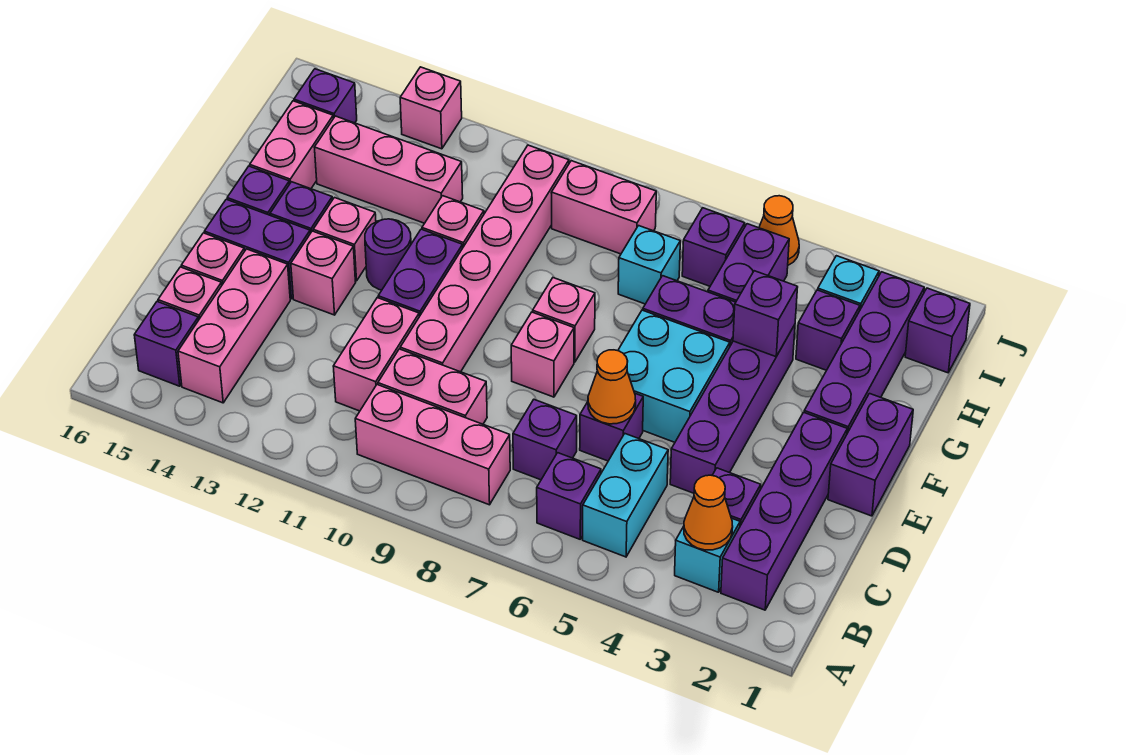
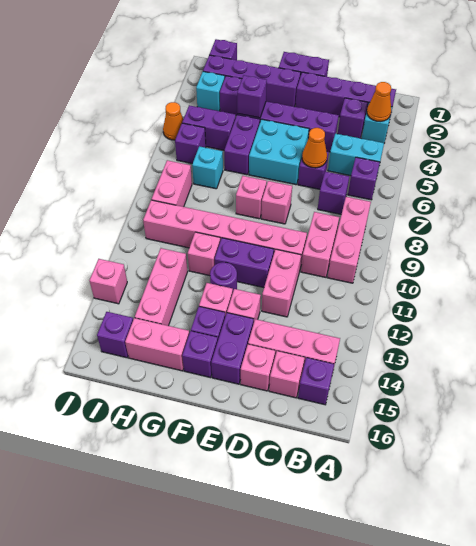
pink 1x2 brick [333,298,419,411] -> pink 1x2 brick turned to [262,249,301,317]

